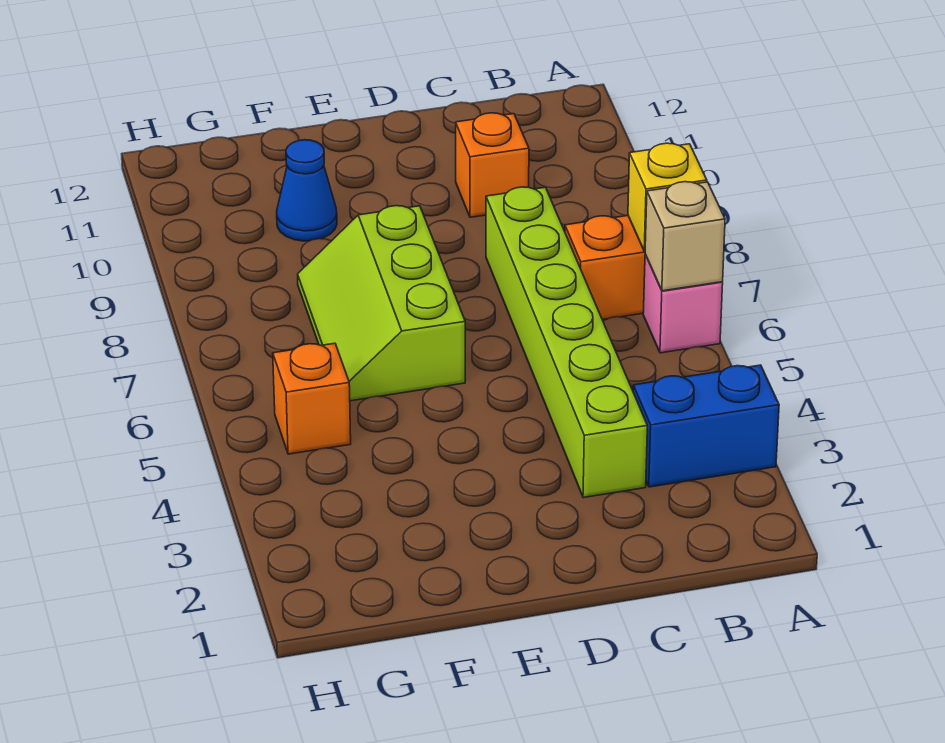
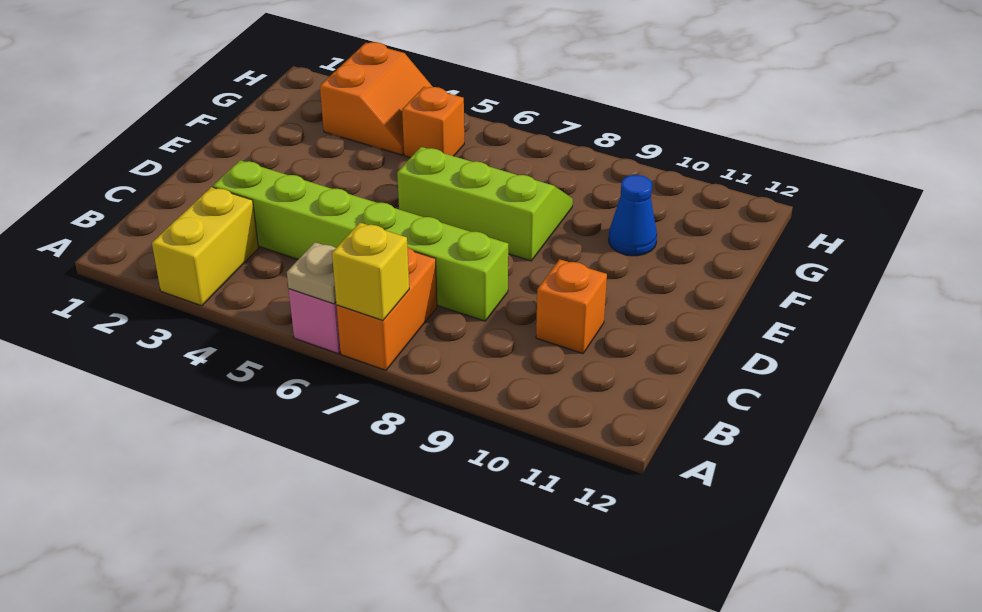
blue 1x2 brick [633,365,779,487] -> yellow 1x2 brick [152,187,258,306]
tan 1x1 brick [645,182,725,291] -> tan 1x1 plate [287,242,336,304]
none -> orange 2x2 slope [320,42,433,155]

